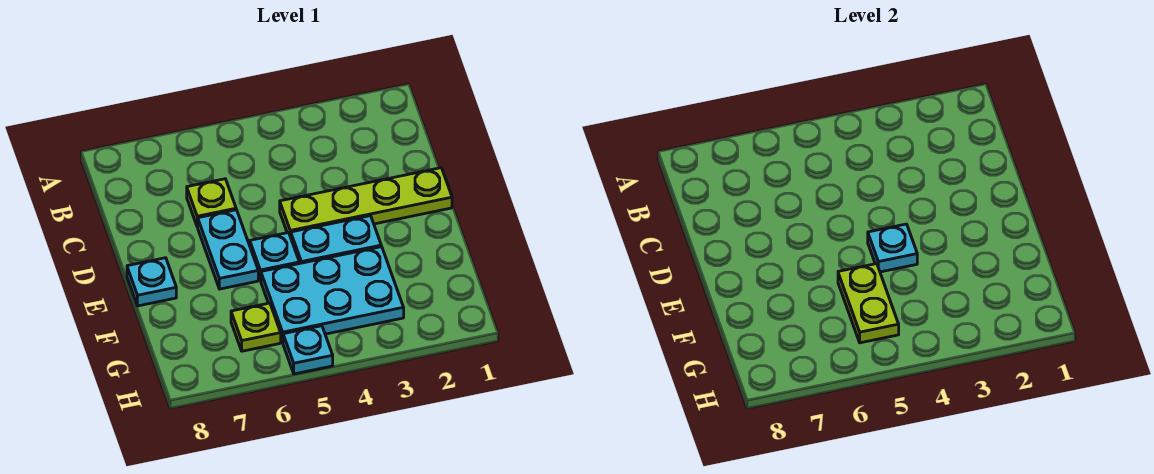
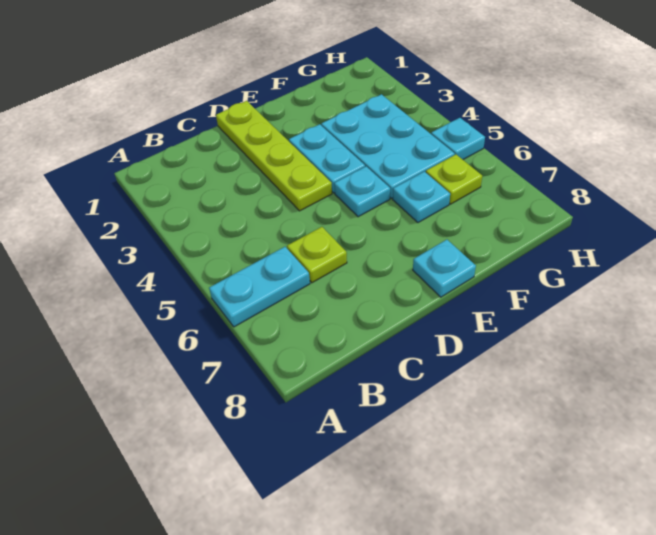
cyan 1x2 plate [198,210,258,289] -> cyan 1x2 plate moved to [209,247,310,327]
cyan 1x1 plate [868,224,917,272] -> cyan 1x1 plate moved to [393,171,450,223]
lime 1x2 plate [838,264,899,343] -> none

